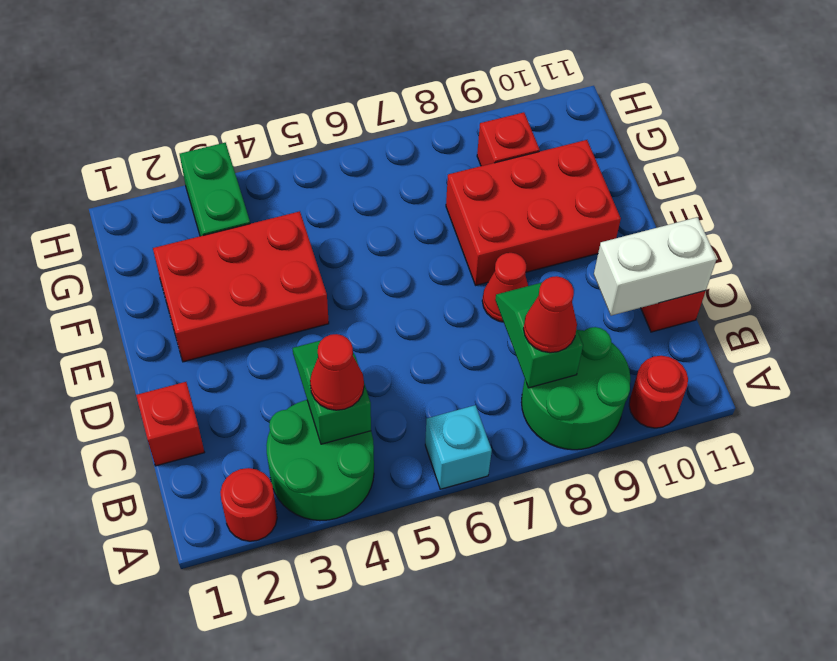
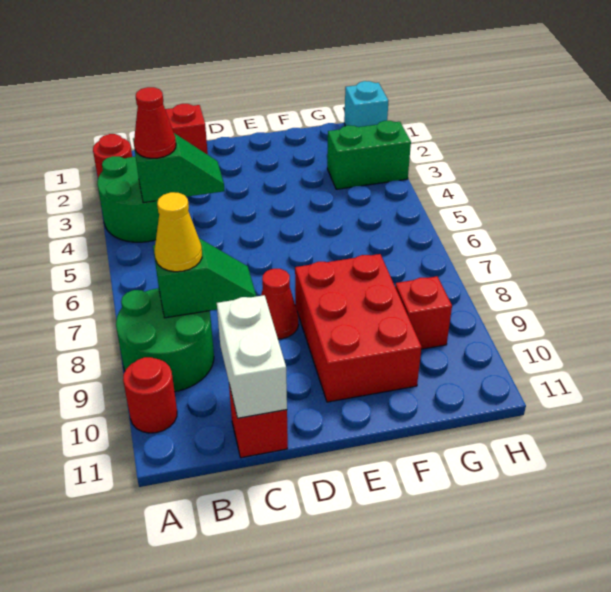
cyan 1x1 brick [425,405,492,489] -> cyan 1x1 brick moved to [344,81,388,127]
red 1x1 cone [524,276,577,353] -> yellow 1x1 cone [155,192,202,272]
red 2x3 brick [153,211,329,362] -> none

